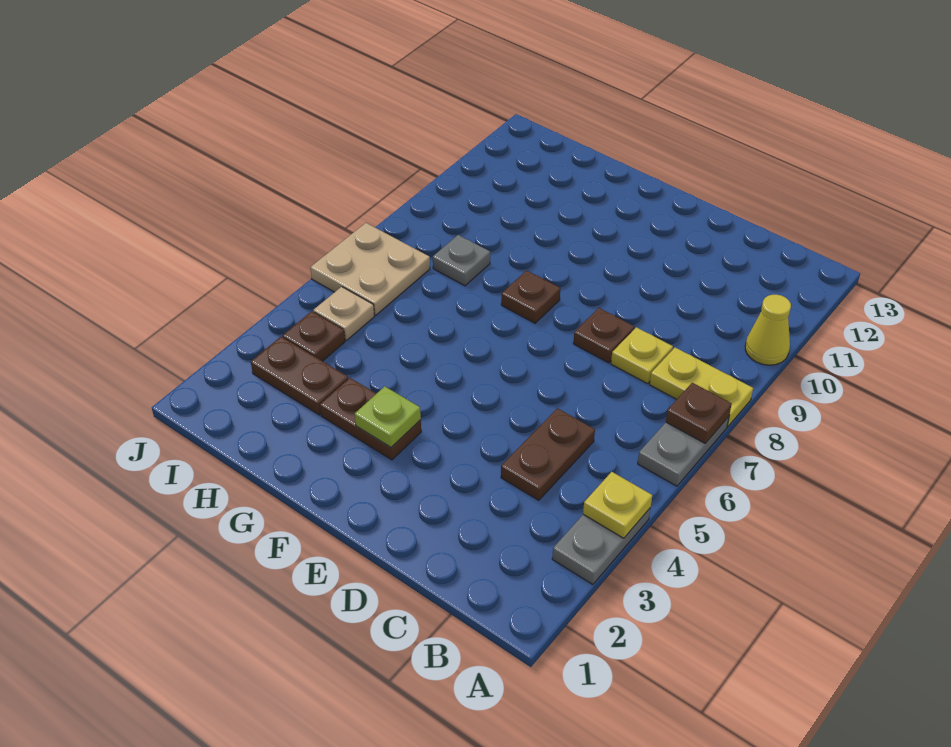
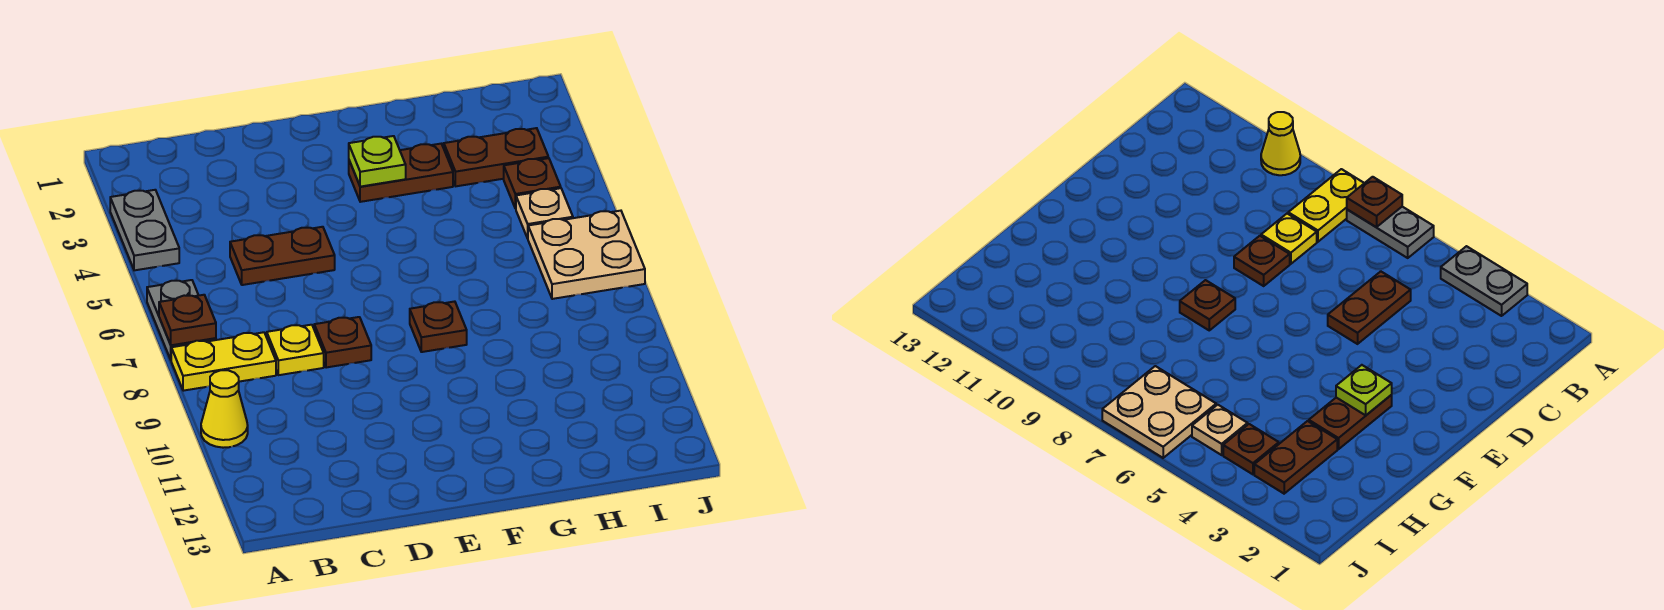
yellow 1x1 plate [583,472,652,538] -> none
brown 1x2 plate [501,408,595,500] -> brown 1x2 plate turned to [230,227,335,285]
grey 1x1 plate [433,235,490,286] -> none

